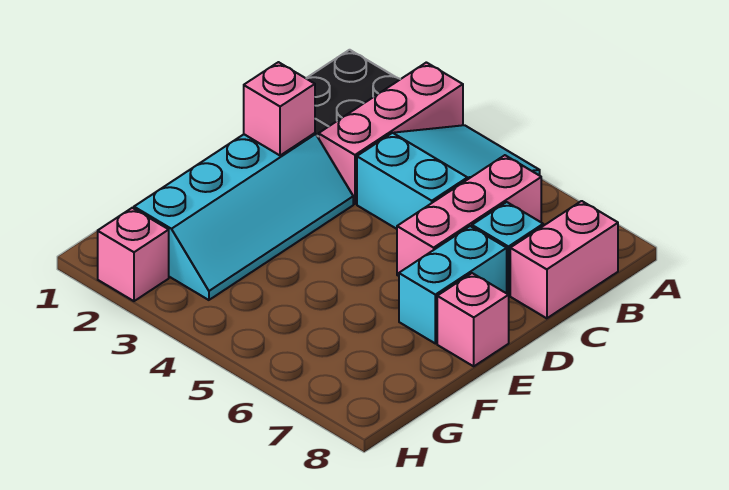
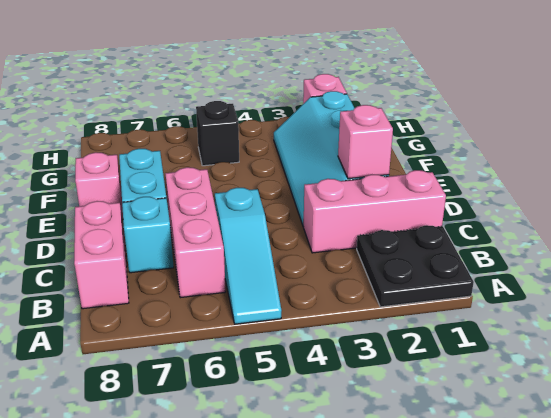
pink 1x3 brick [319,62,463,204] -> pink 1x3 brick turned to [303,170,446,253]
cyan 2x3 slope [357,125,540,229] -> cyan 1x3 slope [215,188,282,324]
none -> black 1x1 brick [196,101,239,166]

